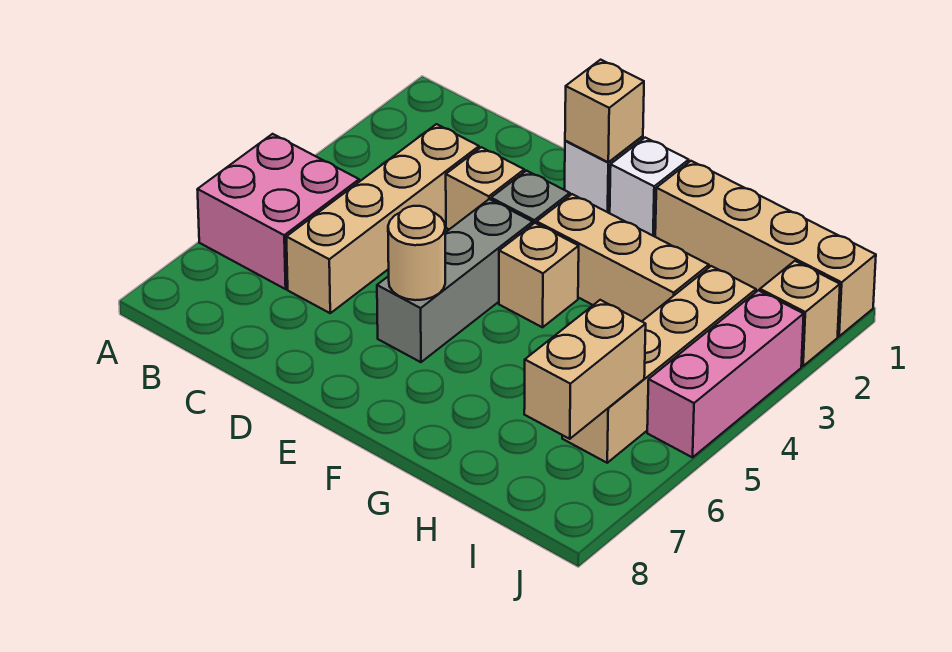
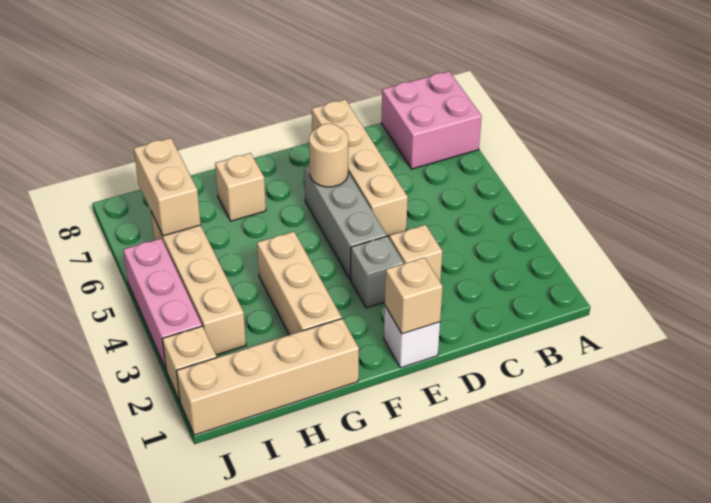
pink 2x2 brick [197,134,359,289] -> pink 2x2 brick moved to [381,71,482,169]
tan 1x4 brick [286,124,479,313] -> tan 1x4 brick moved to [312,99,408,236]
white 1x1 brick [610,138,689,237] -> none
tan 1x3 brick [537,194,709,321] -> tan 1x3 brick turned to [257,232,342,335]
tan 1x1 brick [499,223,579,327] -> tan 1x1 brick moved to [215,153,266,221]

